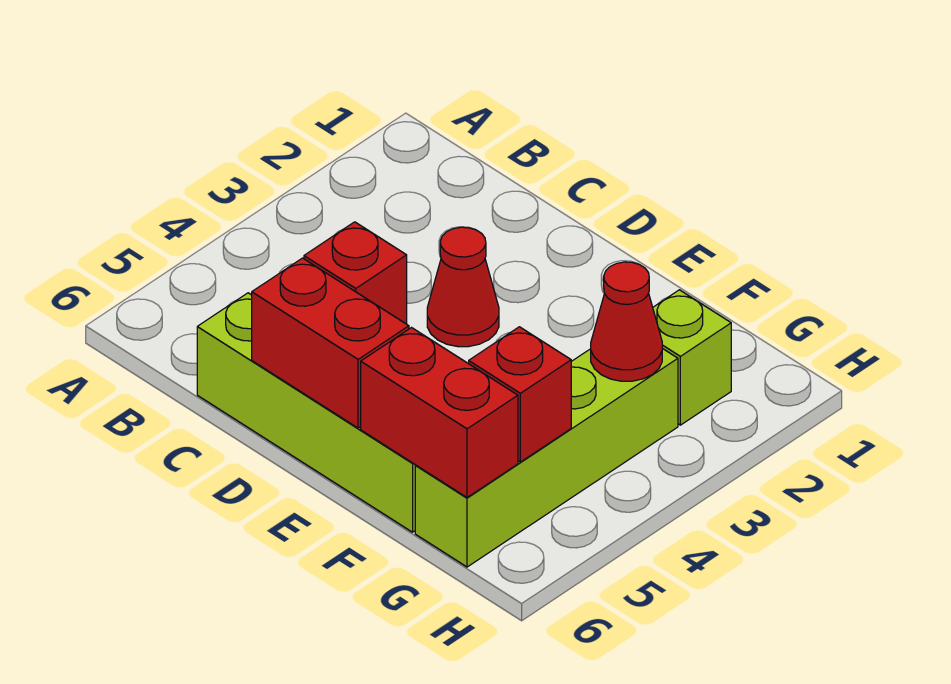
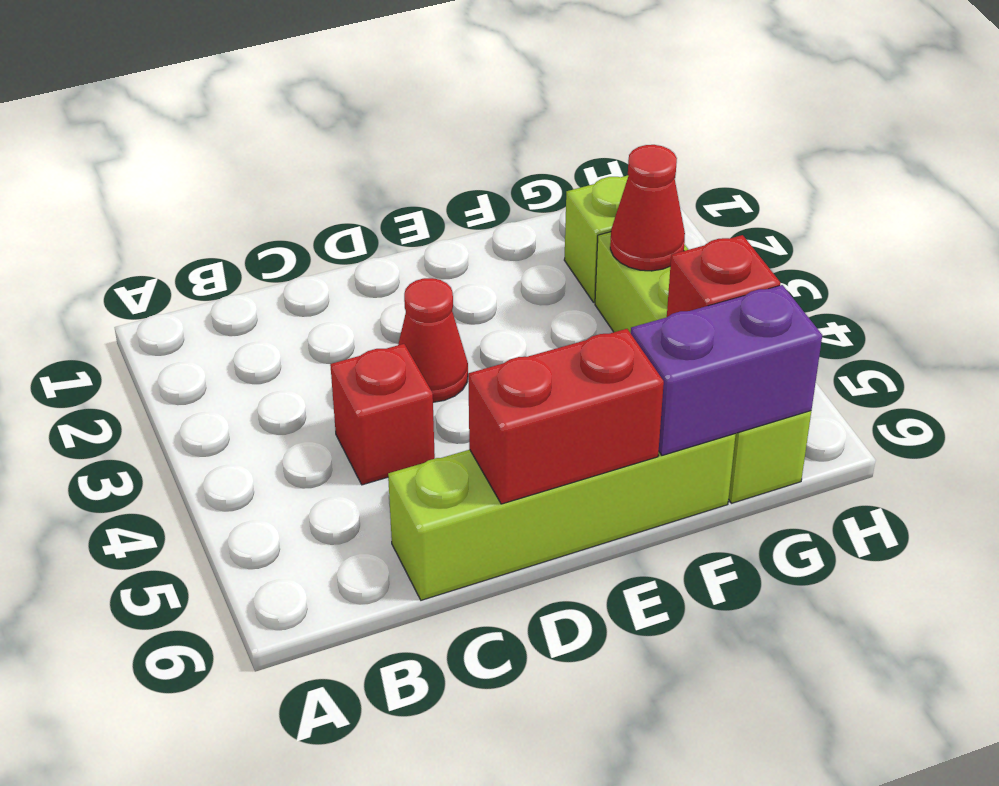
red 1x2 brick [361,328,518,497] -> purple 1x2 brick [631,285,822,455]

